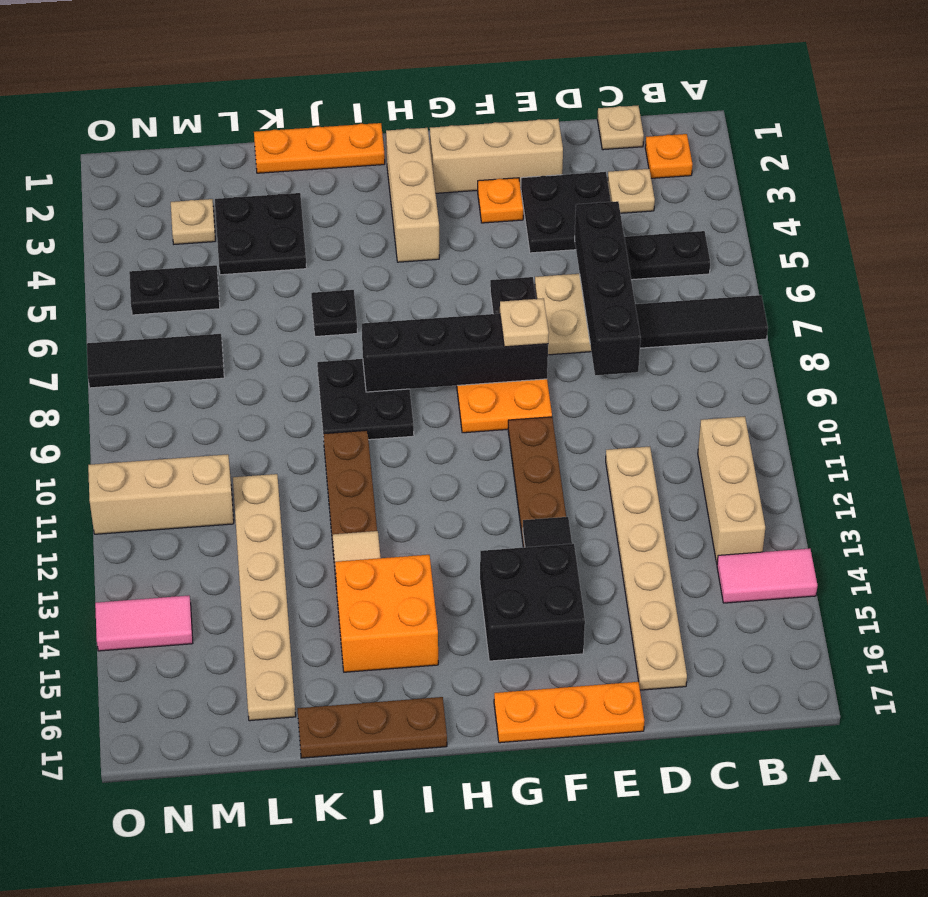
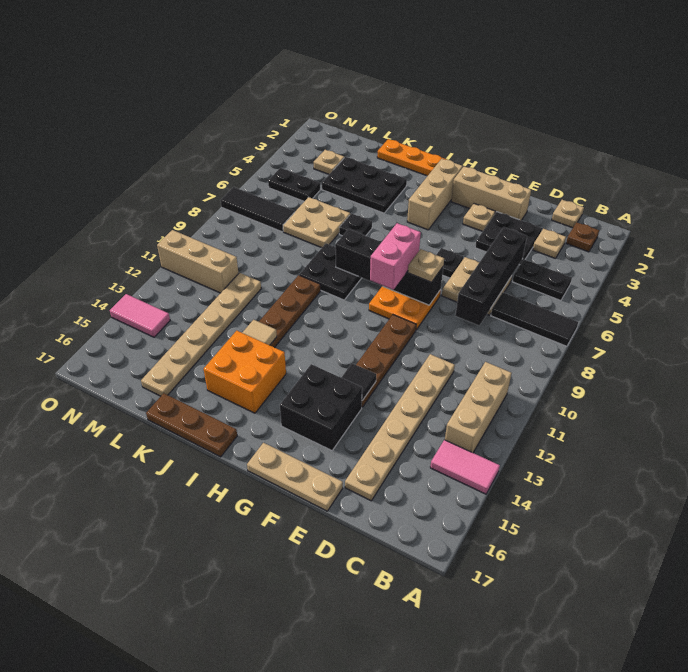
orange 1x1 plate [645,134,692,178] -> brown 1x1 plate [566,222,599,252]
orange 1x3 plate [494,682,644,743] -> tan 1x3 plate [247,443,343,511]
orange 1x1 plate [478,178,523,223] -> tan 1x1 plate [463,204,495,232]
none -> pink 1x2 brick [370,223,421,290]
black 2x2 plate [215,193,307,275] -> black 2x3 plate [322,157,407,213]
none -> tan 2x2 plate [283,197,350,248]

